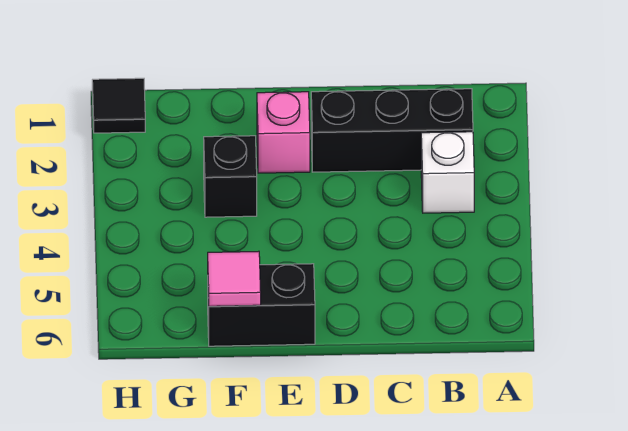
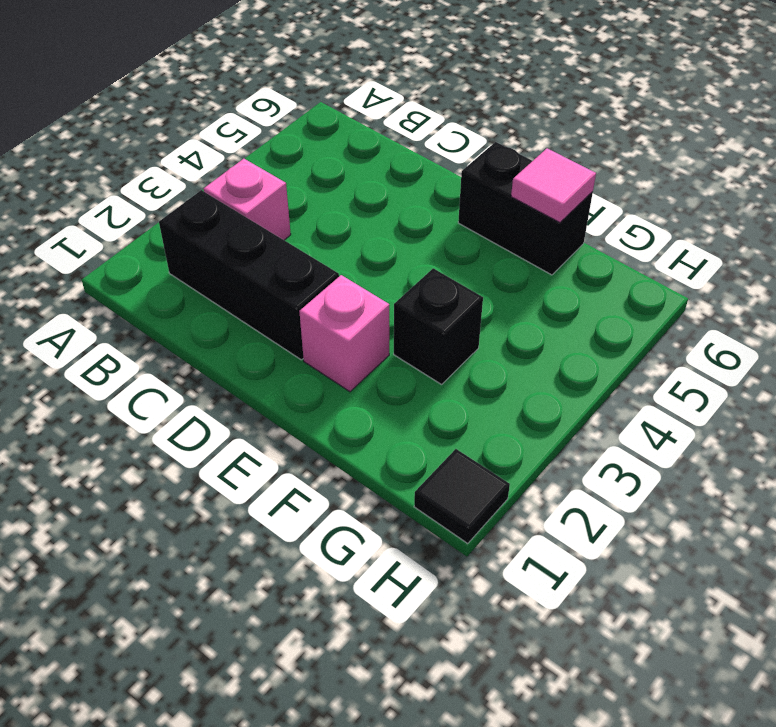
white 1x1 brick [421,132,474,213] -> pink 1x1 brick [204,159,291,240]

